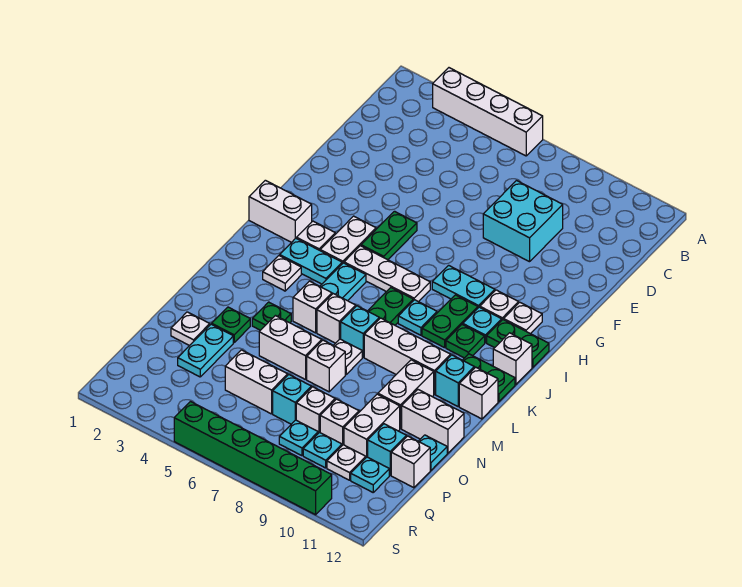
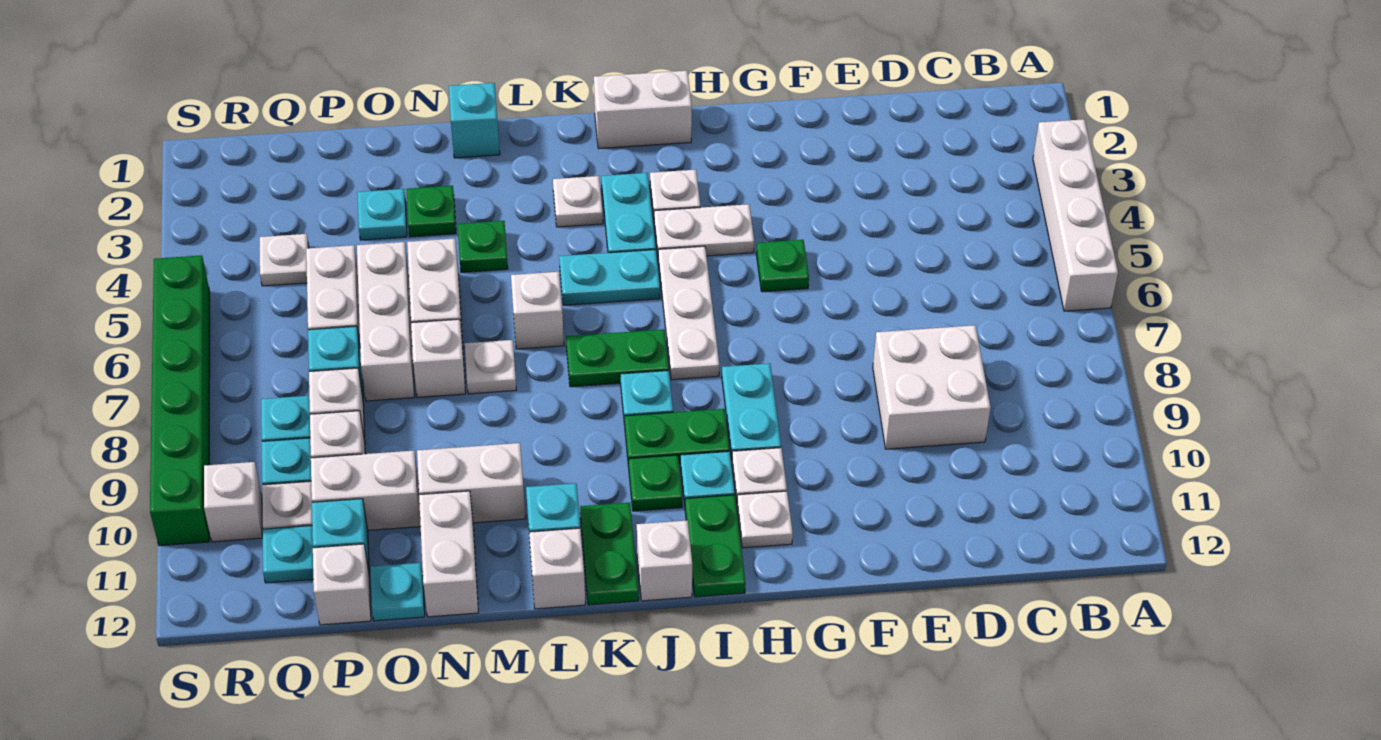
cyan 2x2 brick [483,181,563,262] -> white 2x2 brick [873,325,991,449]
green 1x2 plate [361,211,417,260] -> green 1x1 plate [756,240,809,292]
white 1x2 brick [249,180,312,242] -> white 1x2 brick turned to [594,71,692,149]
white 1x1 brick [293,281,332,333] -> white 1x1 brick moved to [204,462,262,542]
cyan 1x1 brick [341,306,379,357] -> cyan 1x1 brick moved to [449,83,500,158]
white 1x3 brick [364,318,451,394] -> white 1x3 brick moved to [357,242,415,401]
white 1x1 plate [171,312,210,346] -> white 1x1 plate moved to [260,234,309,286]
cyan 1x2 plate [178,324,233,377] -> cyan 1x1 plate [357,189,407,240]

